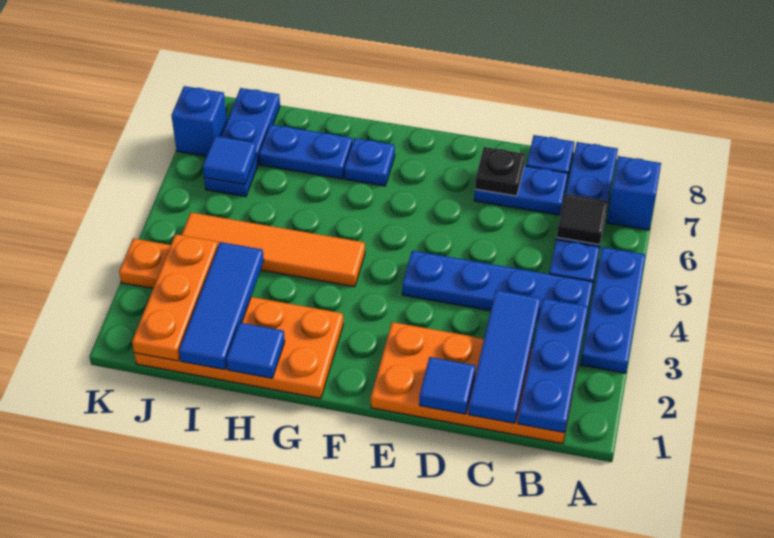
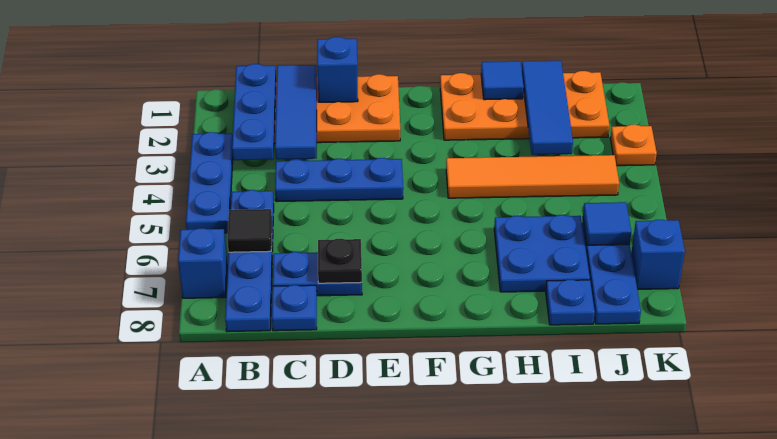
blue 1x4 plate [402,251,593,324] -> blue 1x3 plate [275,158,403,202]
blue 1x1 tile [419,357,475,414] -> blue 1x1 brick [317,37,358,102]
blue 1x1 plate [344,138,395,186] -> blue 1x1 plate moved to [546,280,595,325]
blue 1x2 plate [259,124,352,179] -> blue 2x2 plate [494,215,590,292]
orange 1x3 plate [132,234,218,361] -> none

